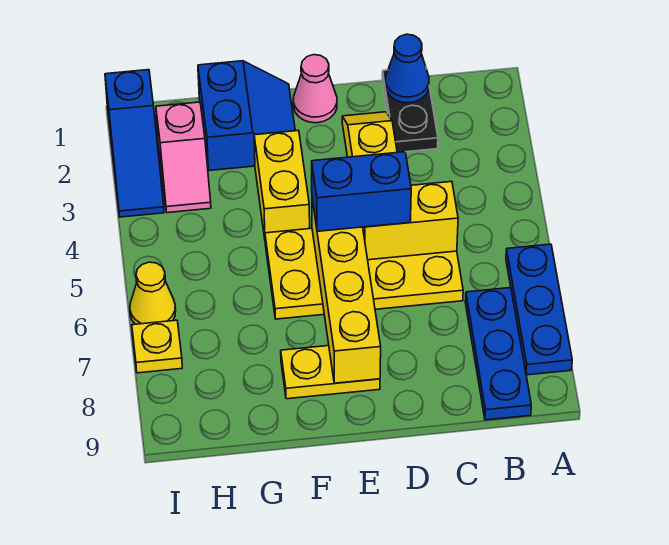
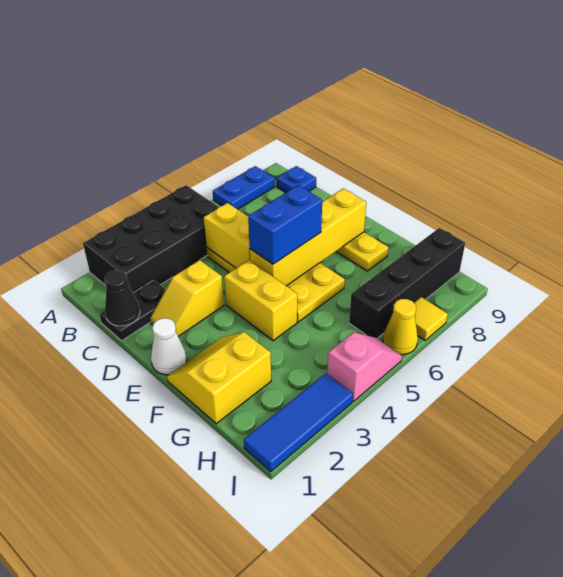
none -> black 2x4 brick [83,185,218,293]
blue 1x3 plate [506,244,572,375] -> blue 1x2 plate [213,166,275,209]
blue 1x3 plate [465,288,531,420] -> blue 1x1 plate [277,166,316,192]
blue 1x1 cone [385,34,429,103] -> black 1x1 cone [104,270,140,326]
blue 1x2 brick [312,152,411,231] -> blue 1x2 brick turned to [248,185,322,264]
pink 1x1 cone [293,55,337,123] -> white 1x1 cone [151,318,187,375]
blue 2x2 slope [198,61,295,171] -> yellow 2x2 slope [167,332,271,424]
yellow 1x2 brick [254,131,310,238] -> yellow 1x2 brick turned to [224,260,297,341]
pink 1x2 slope [156,102,211,213] -> pink 1x2 slope moved to [327,332,402,401]
none -> black 1x4 brick [349,228,465,338]
blue 1x3 slope [105,70,164,217] -> blue 1x3 tile [244,373,353,471]
yellow 1x1 plate [132,320,182,373] -> yellow 1x1 tile [414,297,448,340]

